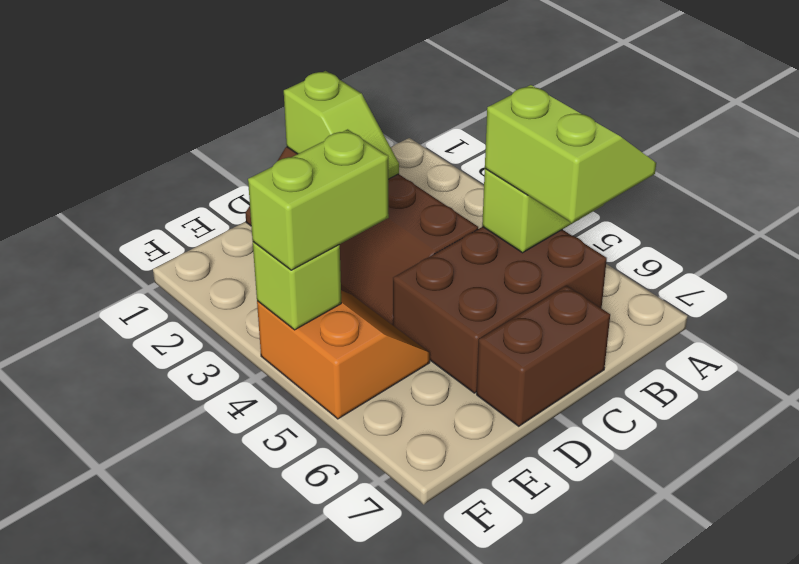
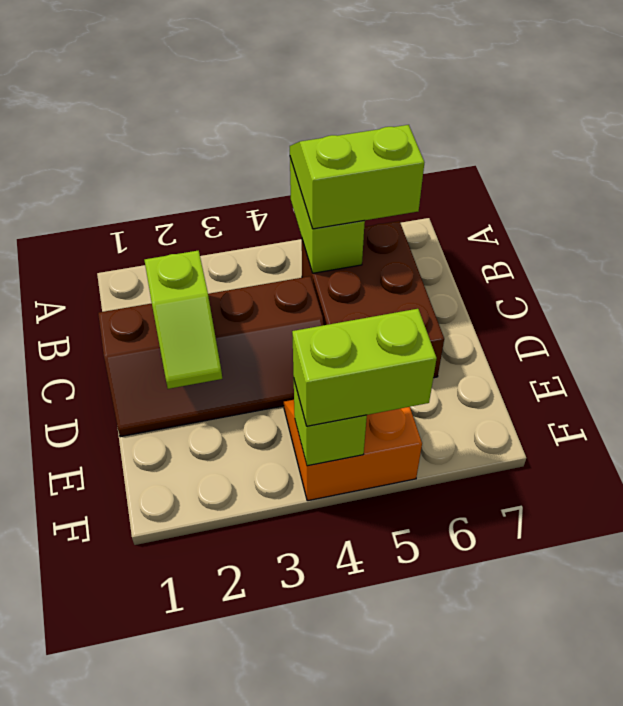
lime 1x2 slope [284,71,399,179] -> lime 1x2 slope turned to [144,251,222,389]
brown 1x2 brick [477,285,610,426] -> none
lime 1x2 brick [248,129,389,270] -> lime 1x2 brick turned to [292,309,437,426]

